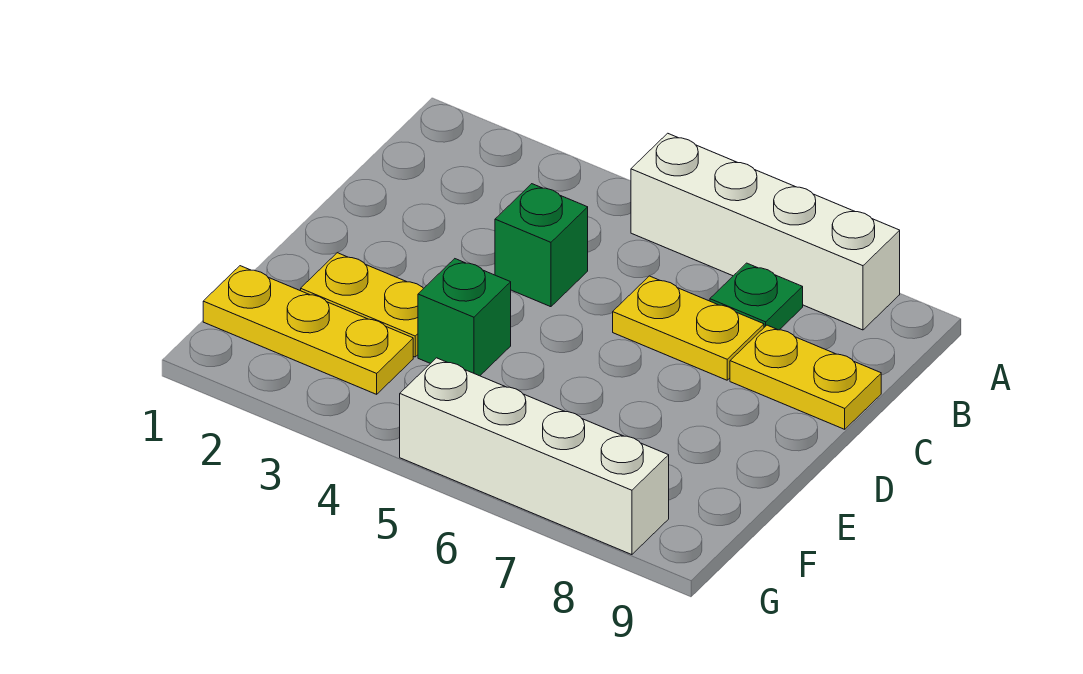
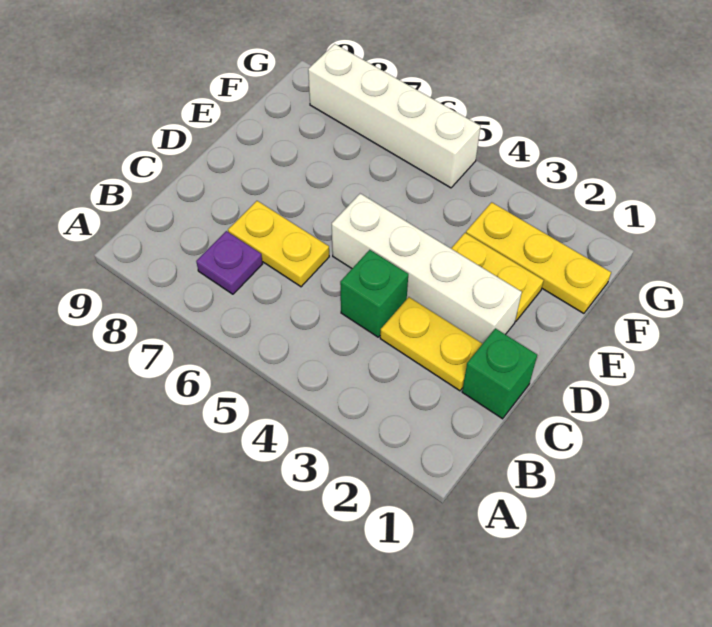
white 1x4 brick [631,133,900,330] -> white 1x4 brick moved to [332,194,522,344]
green 1x1 plate [710,263,803,330] -> purple 1x1 plate [196,231,262,294]
yellow 1x2 plate [730,325,881,429] -> yellow 1x2 plate moved to [380,297,482,391]
green 1x1 brick [418,259,511,376] -> green 1x1 brick moved to [462,328,537,419]

